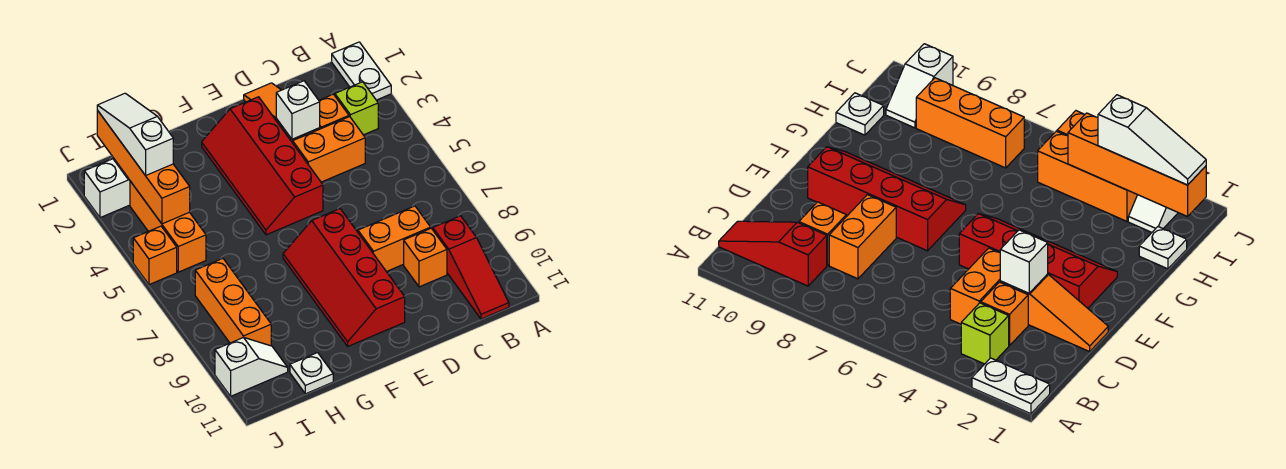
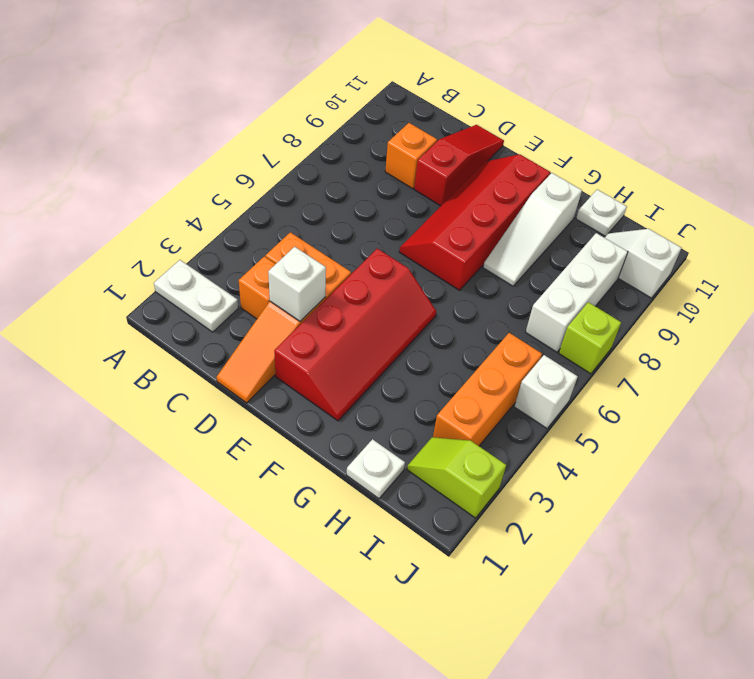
white 1x2 plate [332,42,391,100] -> white 1x2 plate turned to [154,260,238,332]
lime 1x1 brick [335,82,378,135] -> lime 1x1 brick moved to [559,302,621,374]
red 1x3 slope [433,216,509,319] -> red 1x3 slope moved to [414,125,504,206]
orange 1x2 brick [358,206,431,272] -> none
red 2x4 slope [283,209,405,346] -> red 2x4 slope turned to [399,154,550,290]
orange 1x4 brick [97,110,190,224] -> none
white 1x3 slope [97,93,173,176] -> white 1x3 slope moved to [483,173,582,286]
white 1x2 slope [84,159,130,218] -> lime 1x2 slope [407,437,506,518]
orange 1x3 brick [195,259,271,346] -> white 1x3 brick [526,233,628,352]
orange 1x1 brick [133,226,177,285] -> white 1x1 brick [514,355,578,428]

